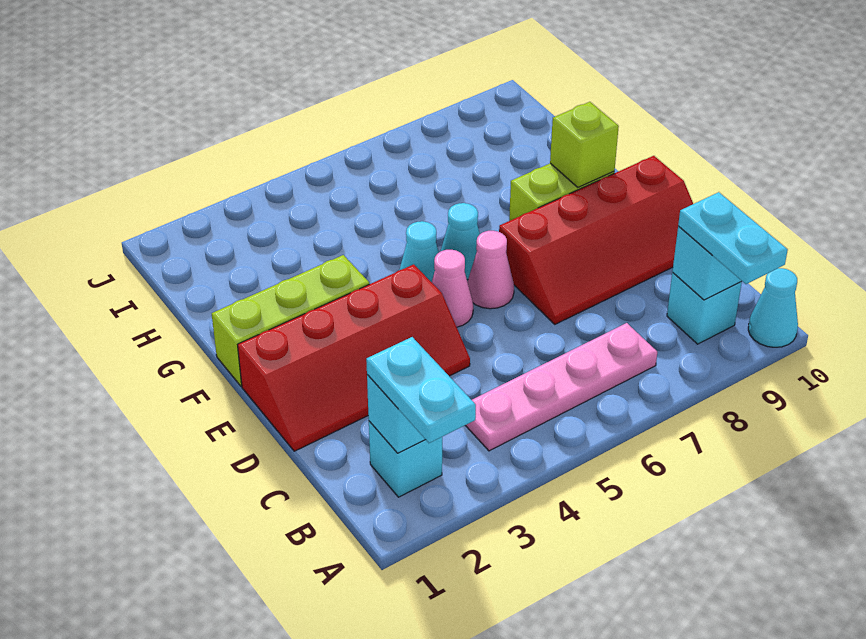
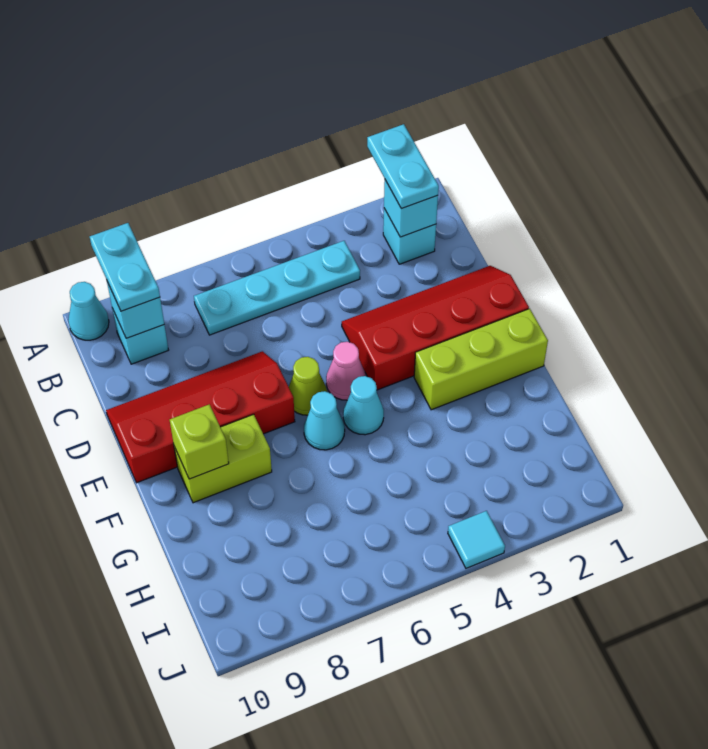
pink 1x4 plate [465,323,657,451] -> cyan 1x4 plate [194,241,360,335]
pink 1x1 cone [468,231,514,309] -> lime 1x1 cone [289,357,327,415]
none -> cyan 1x1 tile [448,511,505,568]

